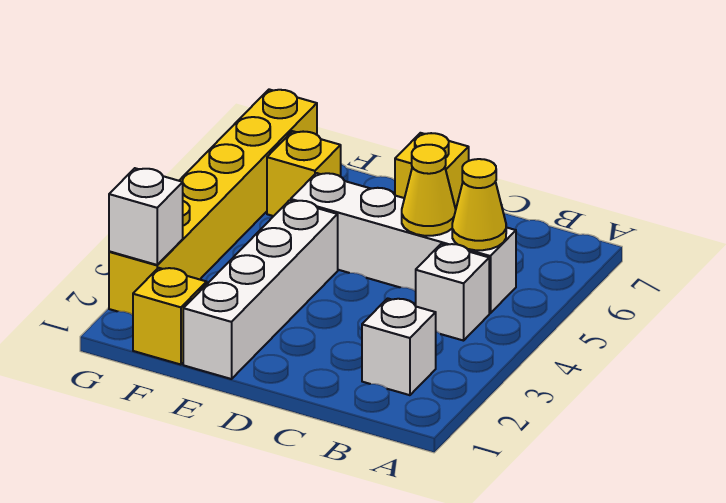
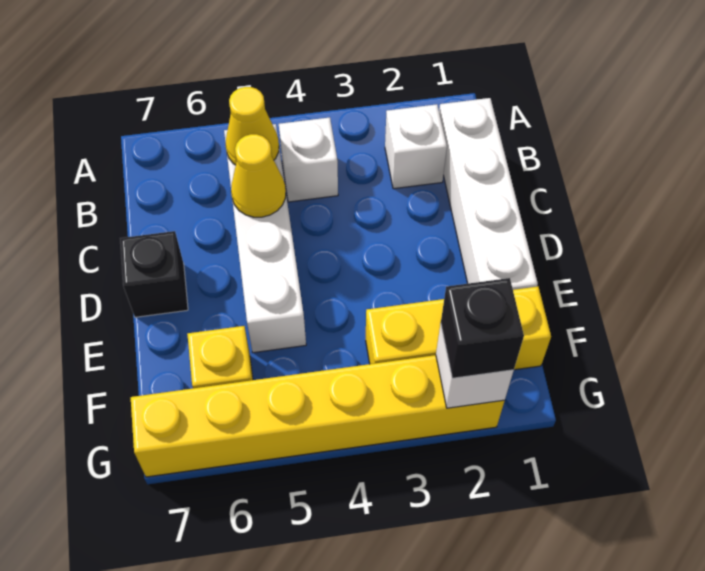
yellow 1x1 brick [395,133,469,209] -> black 1x1 brick [120,231,188,317]
white 1x4 brick [183,200,338,379] -> white 1x4 brick turned to [439,98,538,290]
yellow 1x1 brick [133,268,207,365] -> yellow 1x3 brick [366,287,551,370]
none -> black 1x1 brick [441,278,524,378]

